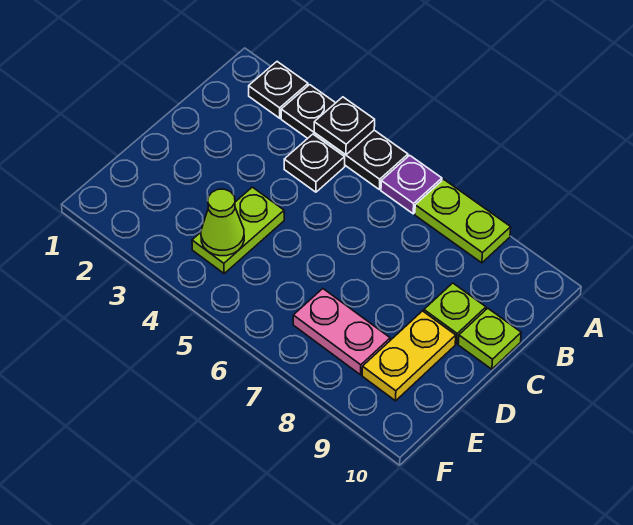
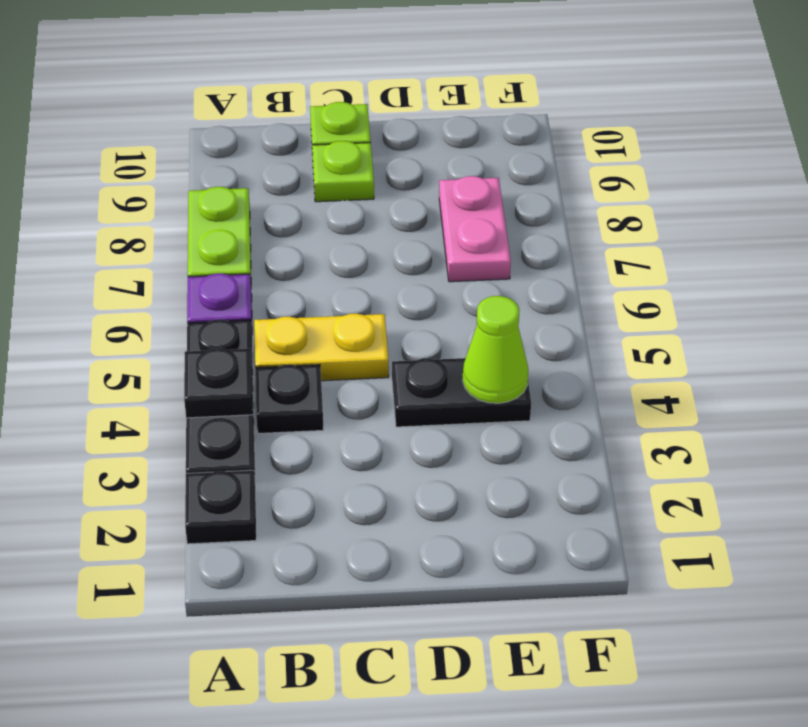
lime 1x2 plate [192,187,284,273] -> black 1x2 plate [392,358,531,427]
yellow 1x2 plate [362,311,456,401] -> yellow 1x2 plate moved to [254,314,389,381]

